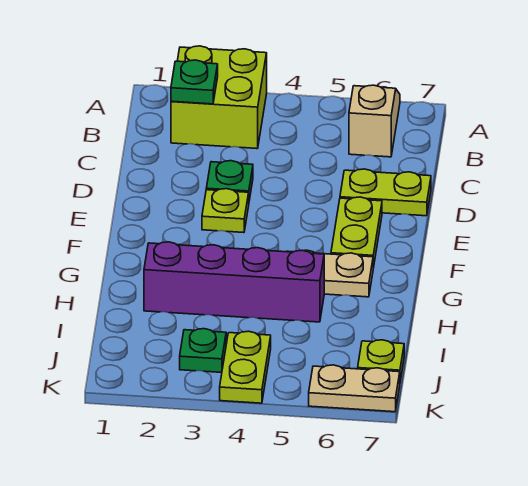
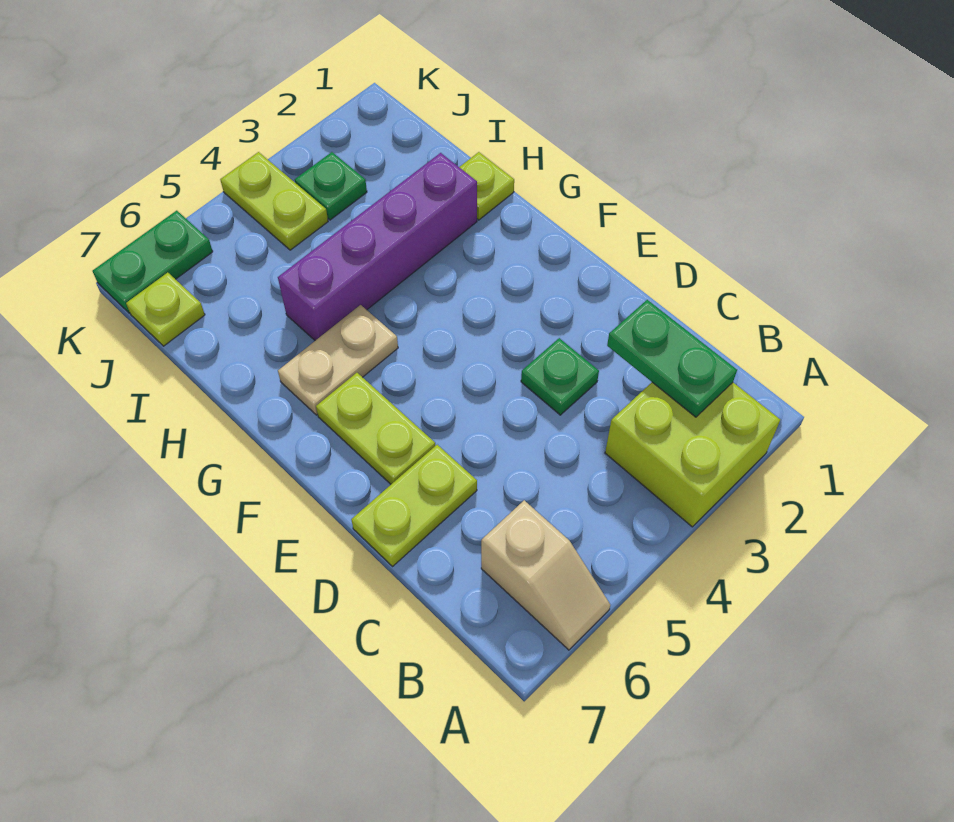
green 1x1 plate [171,60,218,104] -> green 1x2 plate [607,300,737,417]
lime 1x1 plate [202,189,249,233] -> lime 1x1 plate moved to [459,152,514,220]
tan 1x2 plate [309,365,400,412] -> green 1x2 plate [93,211,213,313]

